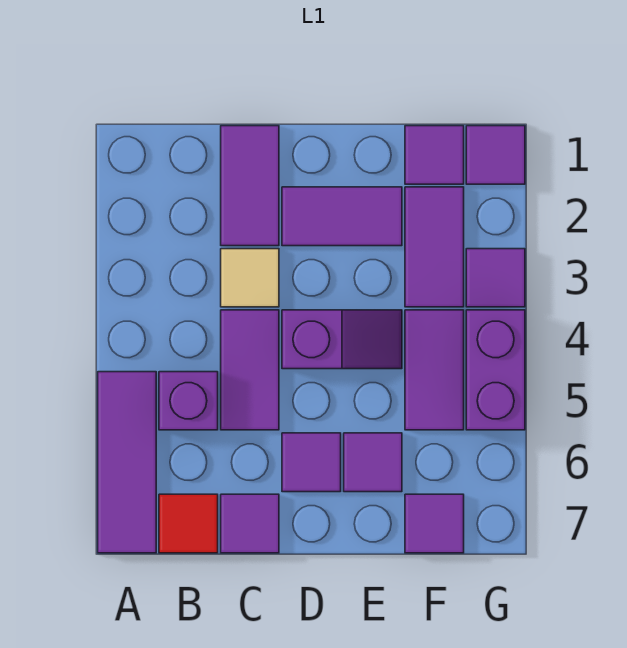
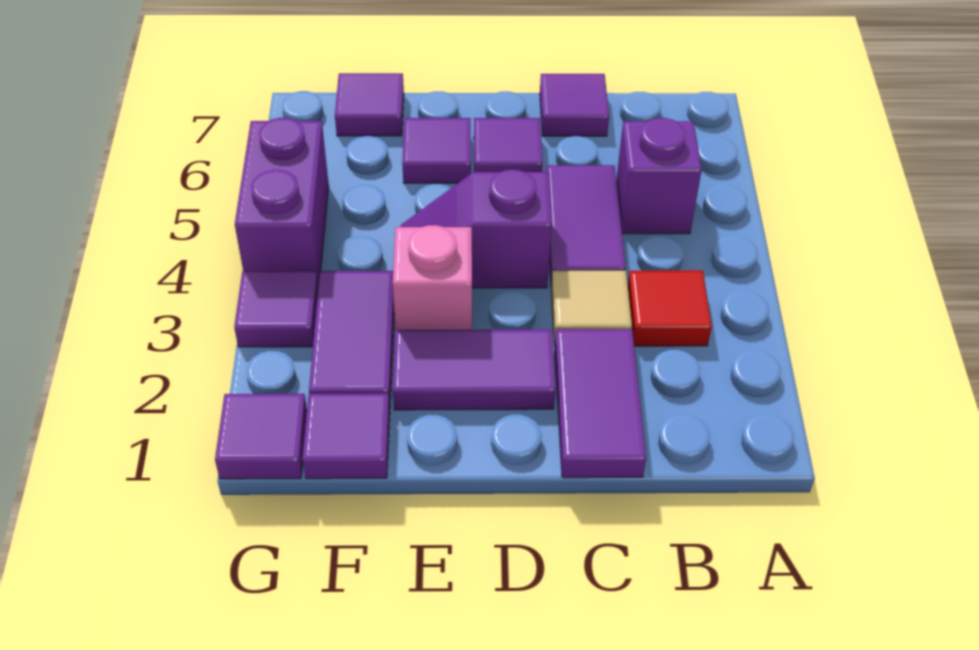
purple 1x3 tile [98,372,156,553] -> none
red 1x1 tile [159,494,218,553] -> red 1x1 tile moved to [628,270,712,346]
none -> pink 1x1 brick [393,225,472,330]
purple 1x2 tile [405,310,464,430] -> none

